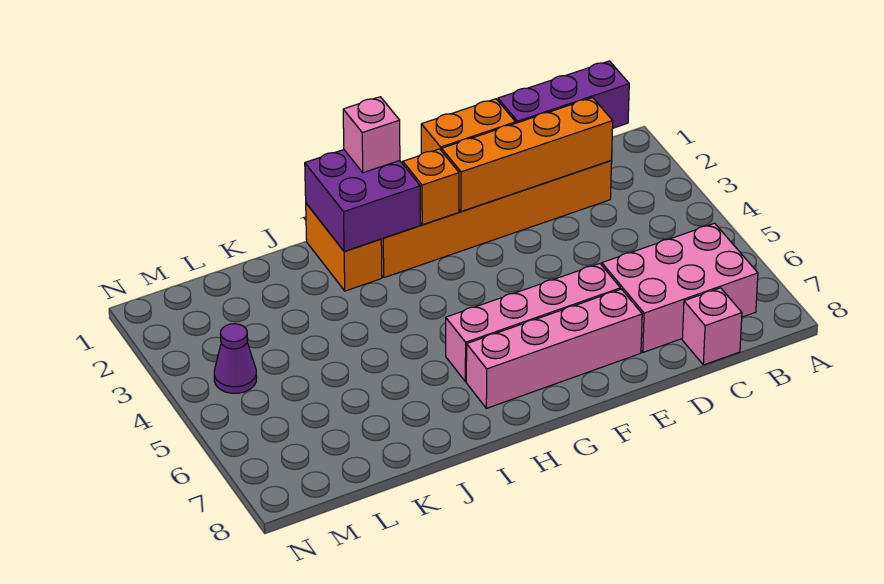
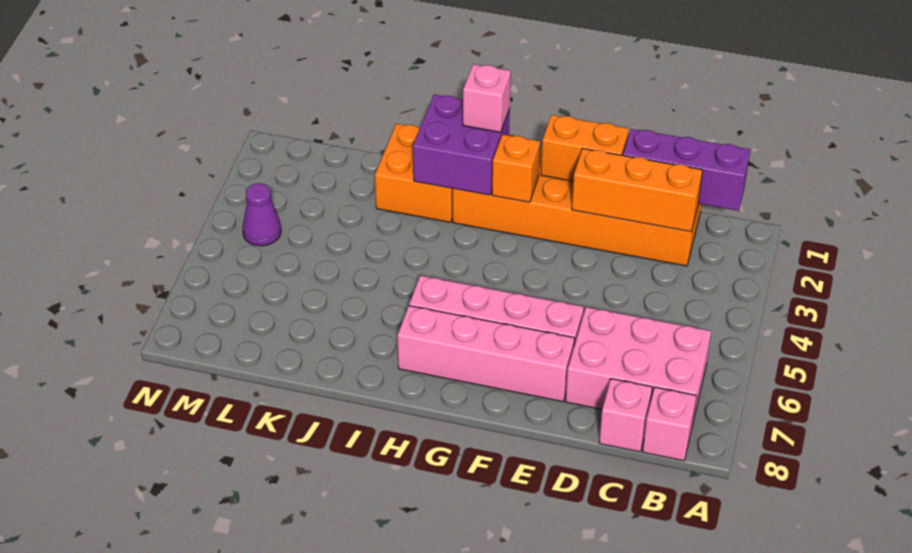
none -> pink 1x1 brick [643,387,696,461]
orange 1x4 brick [442,98,613,211] -> orange 1x3 brick [572,149,702,232]
orange 1x2 brick [306,204,382,291] -> orange 2x2 brick [375,124,453,222]

